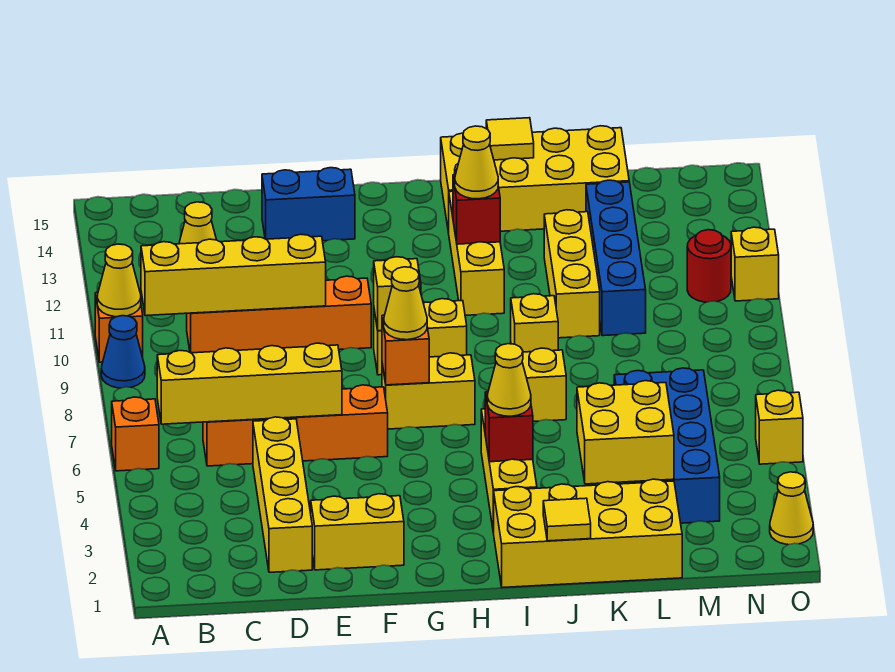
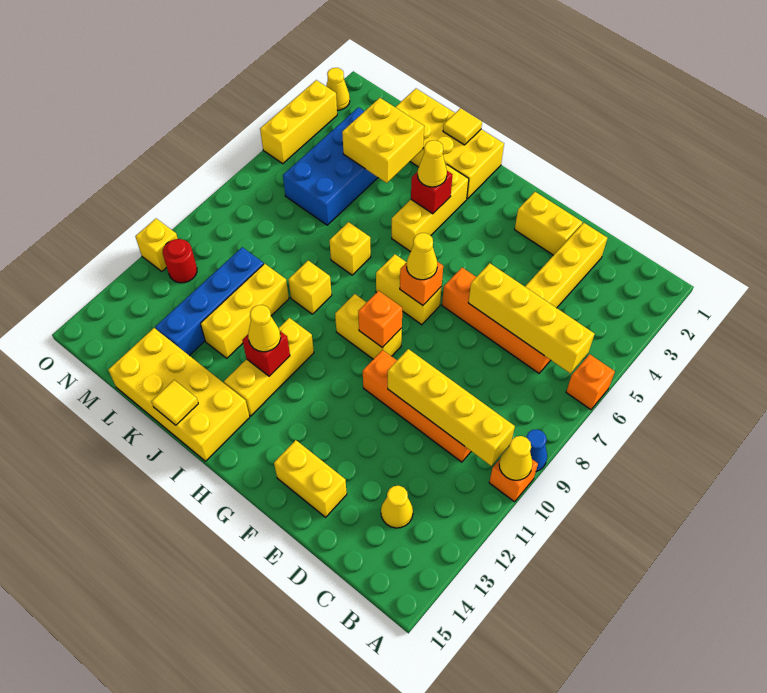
blue 1x2 brick [262,168,355,241] -> yellow 1x2 brick [274,440,347,517]
yellow 1x1 brick [374,257,421,331] -> orange 1x1 brick [358,291,402,348]
yellow 1x1 brick [756,390,803,464] -> yellow 1x3 brick [260,80,337,164]

